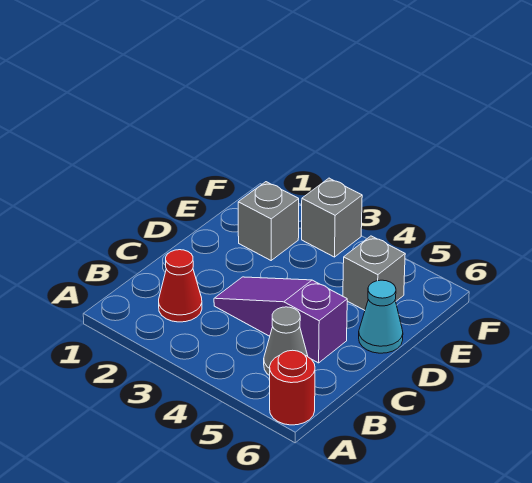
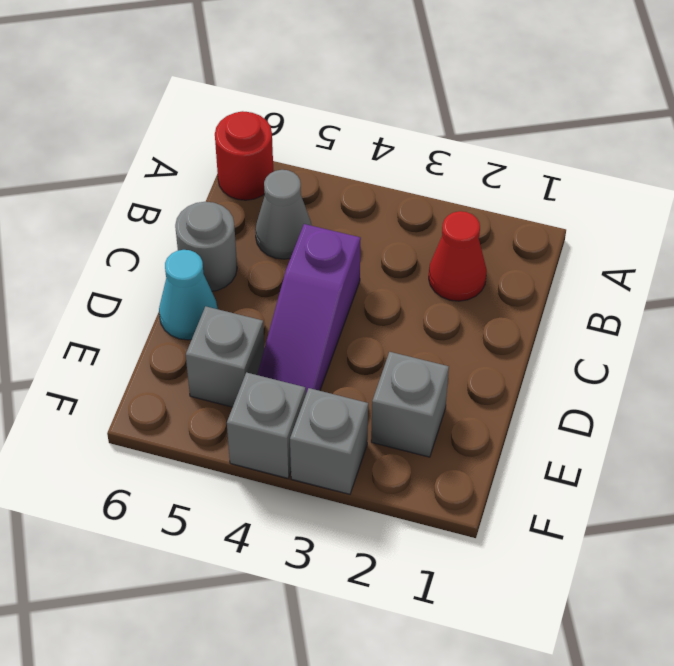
purple 1x3 slope [214,277,347,363] -> purple 1x3 slope turned to [257,224,361,393]
none -> grey 1x1 round brick [175,202,237,291]
none -> grey 1x1 brick [227,372,306,478]

